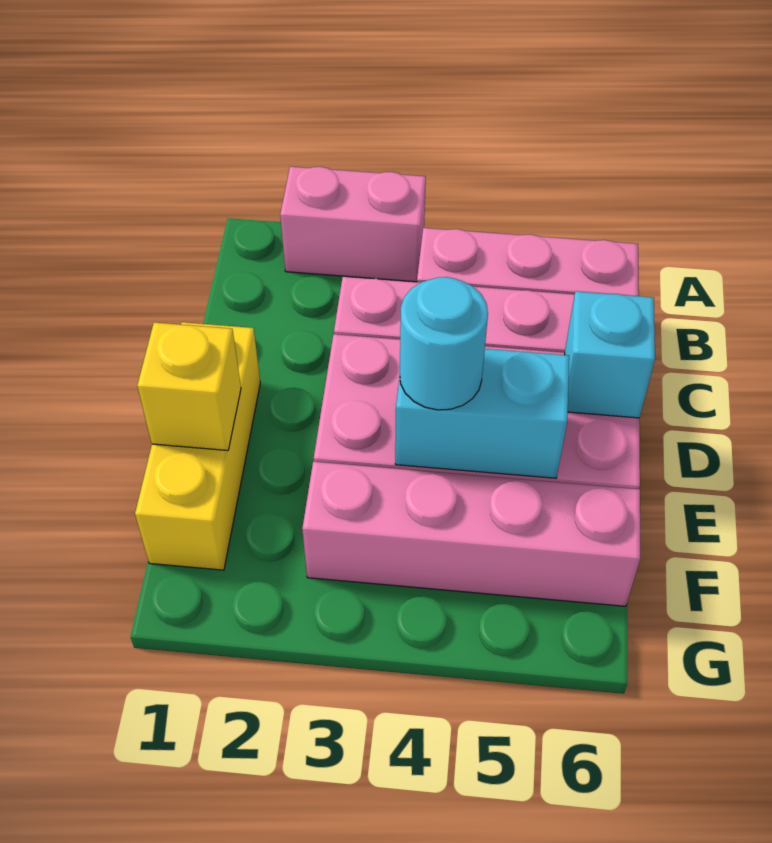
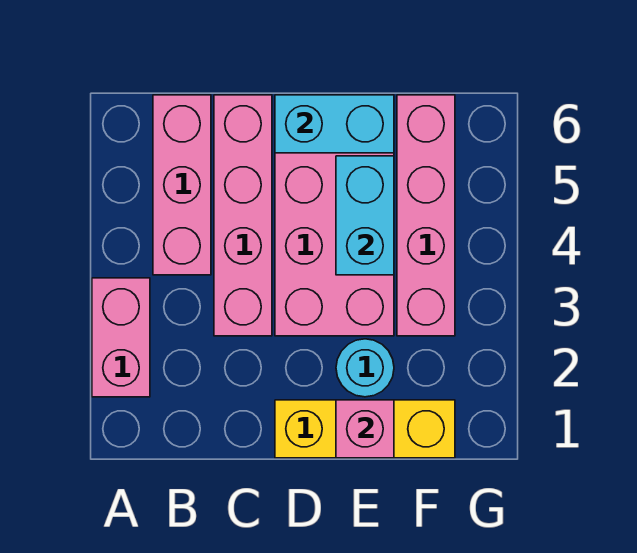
cyan 1x1 brick [565,291,655,418] -> cyan 1x2 brick [275,95,394,153]
yellow 1x1 brick [137,322,241,450] -> pink 1x1 brick [336,400,394,458]
cyan 1x1 round brick [400,277,488,410] -> cyan 1x1 round brick moved to [336,339,394,397]

